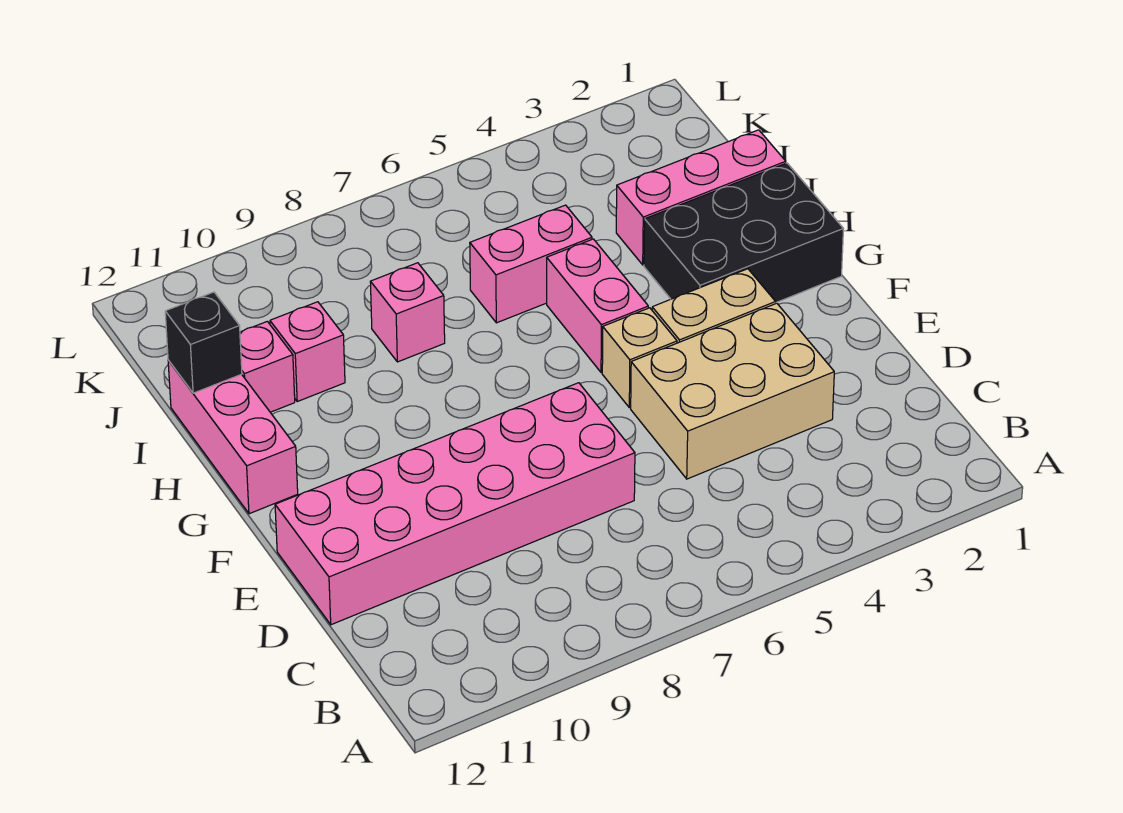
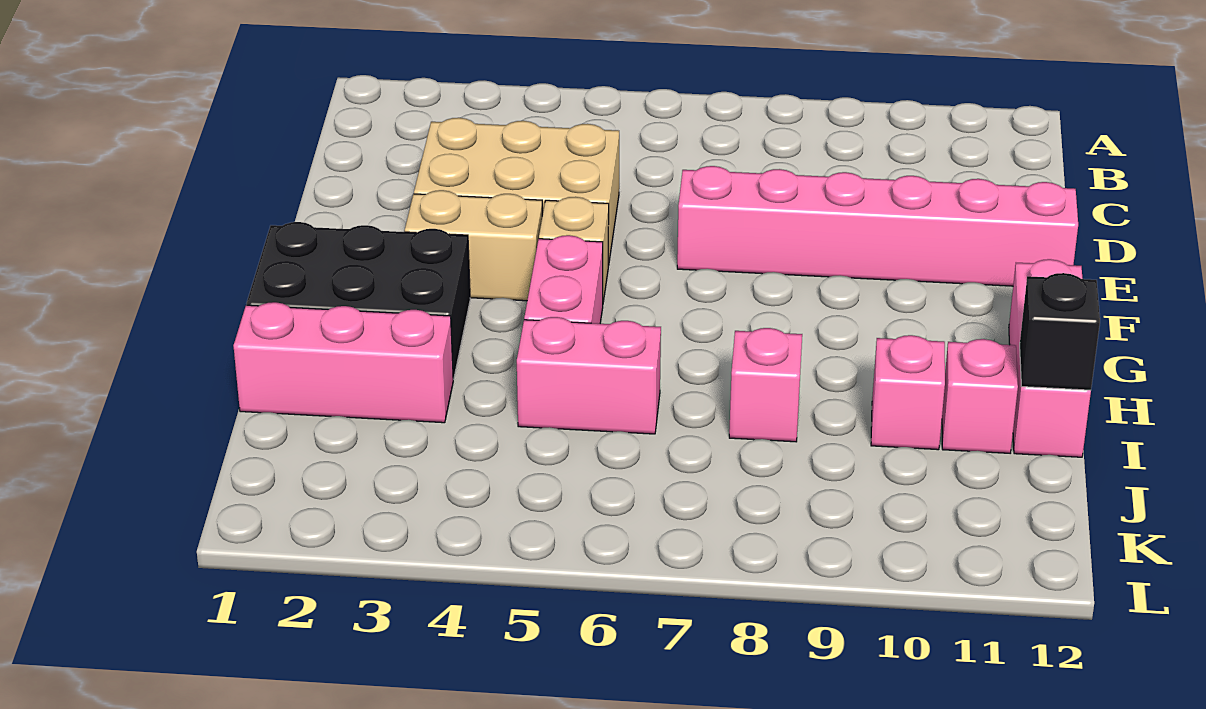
pink 2x6 brick [275,383,635,625] -> pink 1x6 brick [677,166,1078,286]

